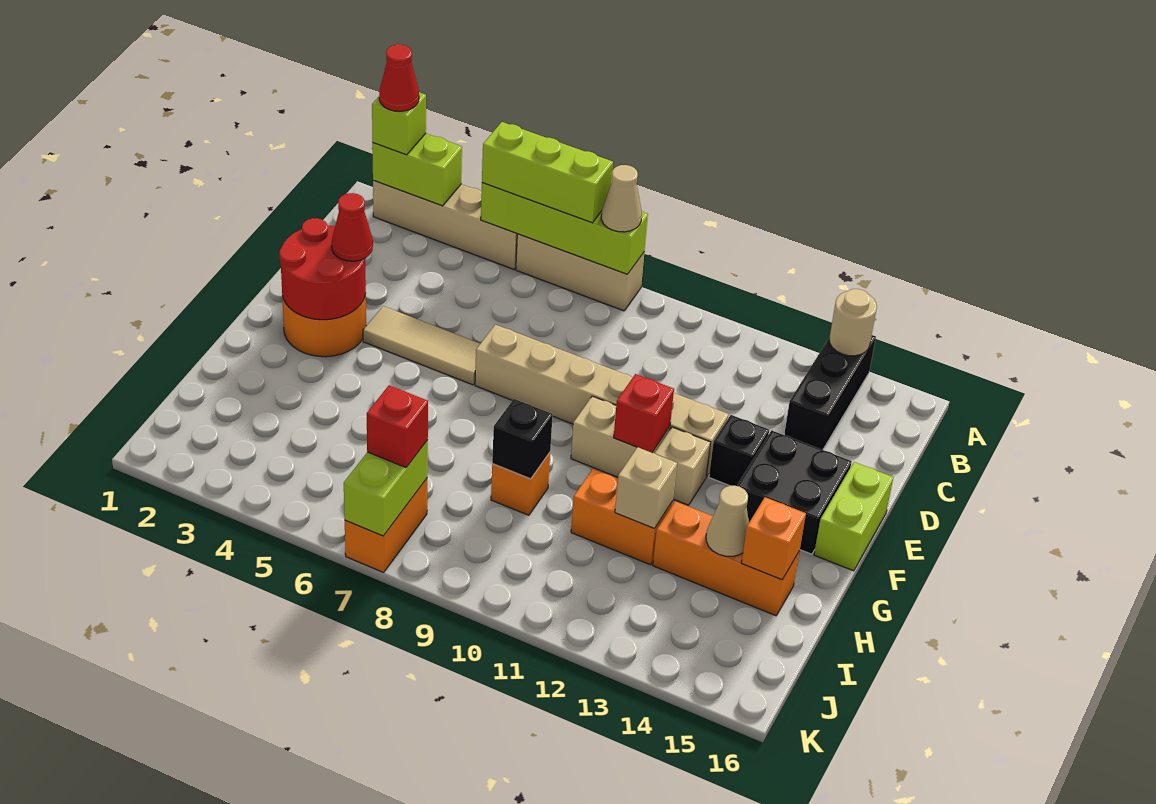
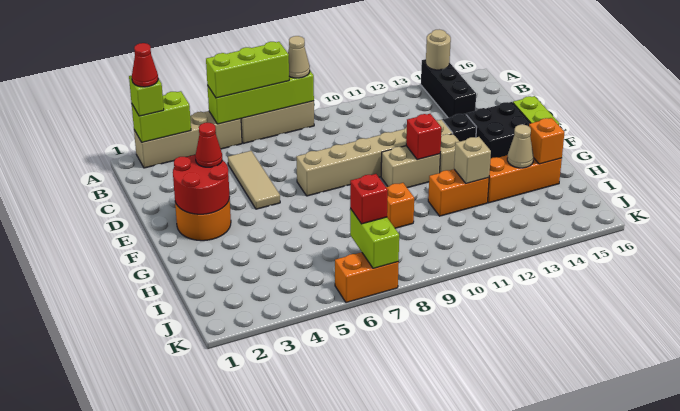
tan 1x3 tile [363,306,480,385] -> tan 1x3 tile turned to [228,151,280,209]
black 1x1 brick [492,399,553,479] -> none
orange 1x2 brick [345,479,427,572] -> orange 1x2 brick turned to [335,252,399,303]

